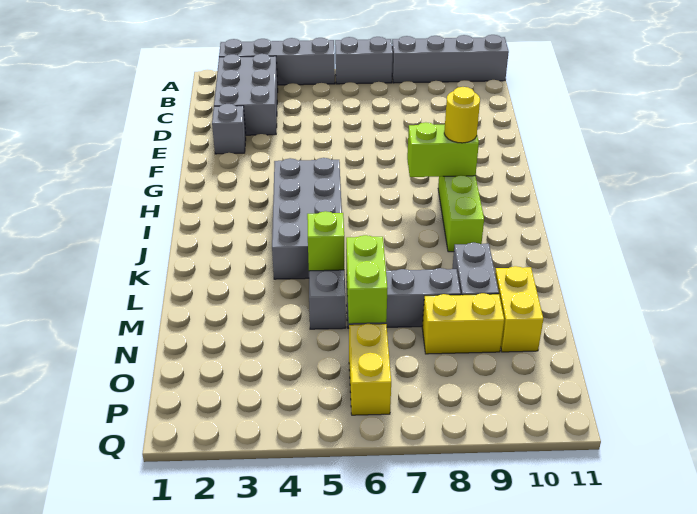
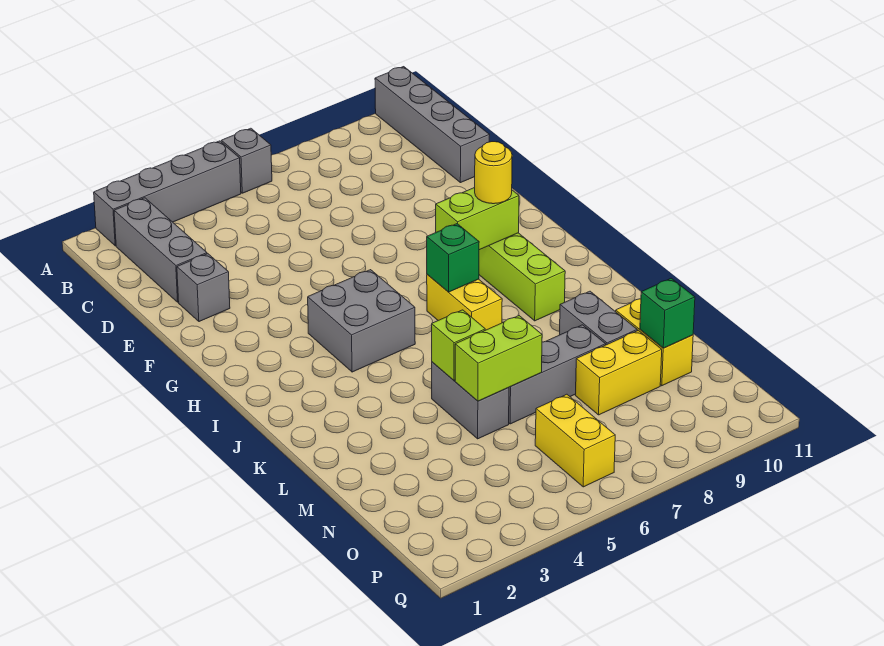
grey 1x2 brick [335,37,393,84] -> grey 1x1 brick [221,128,272,193]
grey 1x4 brick [392,35,509,83] -> grey 1x4 brick turned to [375,67,490,183]
grey 2x3 brick [214,54,278,135] -> grey 1x3 brick [114,198,207,302]
grey 2x4 brick [272,158,342,279] -> grey 2x2 brick [308,270,415,372]
none -> yellow 1x2 brick [427,274,502,330]
none -> green 1x1 brick [427,224,479,292]
lime 1x2 brick [346,235,387,323] -> lime 1x2 brick turned to [455,316,542,401]
none -> green 1x1 brick [640,278,695,348]

